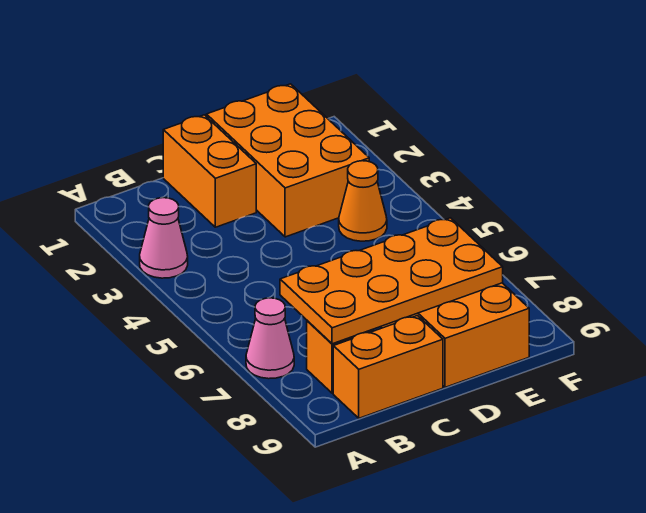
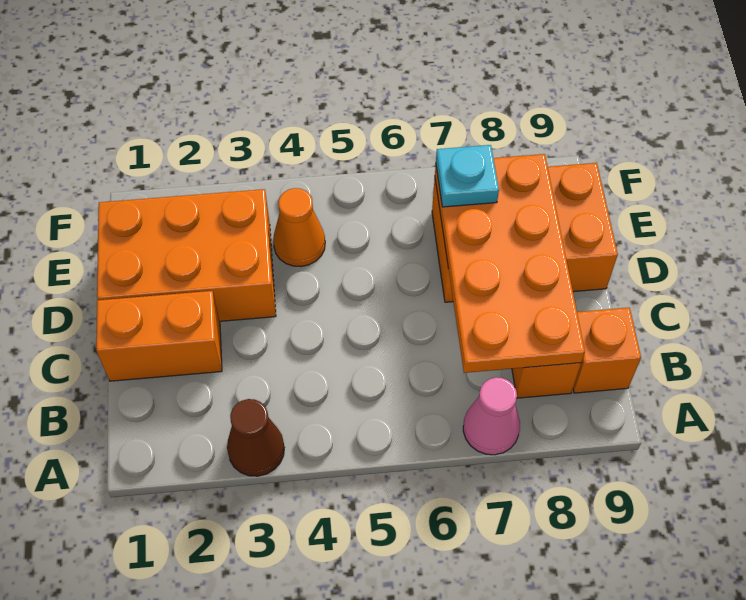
pink 1x1 cone [140,198,188,278] -> brown 1x1 cone [227,399,284,476]
orange 1x2 brick [333,316,443,418] -> orange 1x1 brick [573,308,641,393]
none -> cyan 1x1 plate [436,145,499,207]

